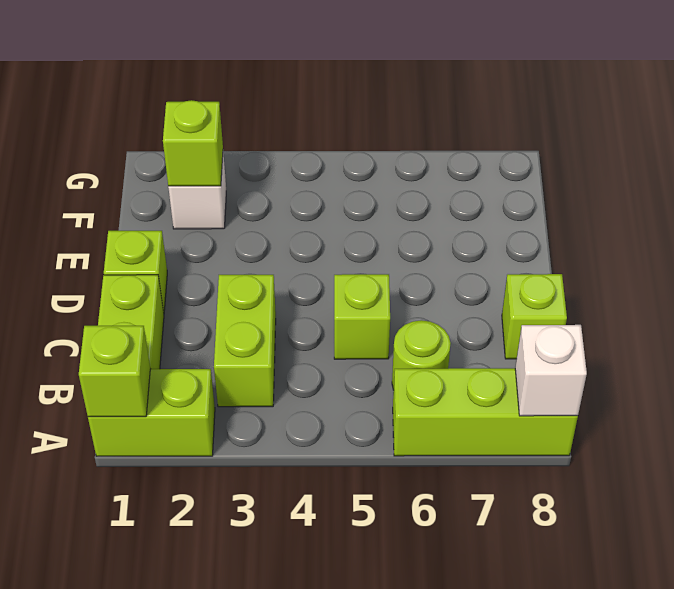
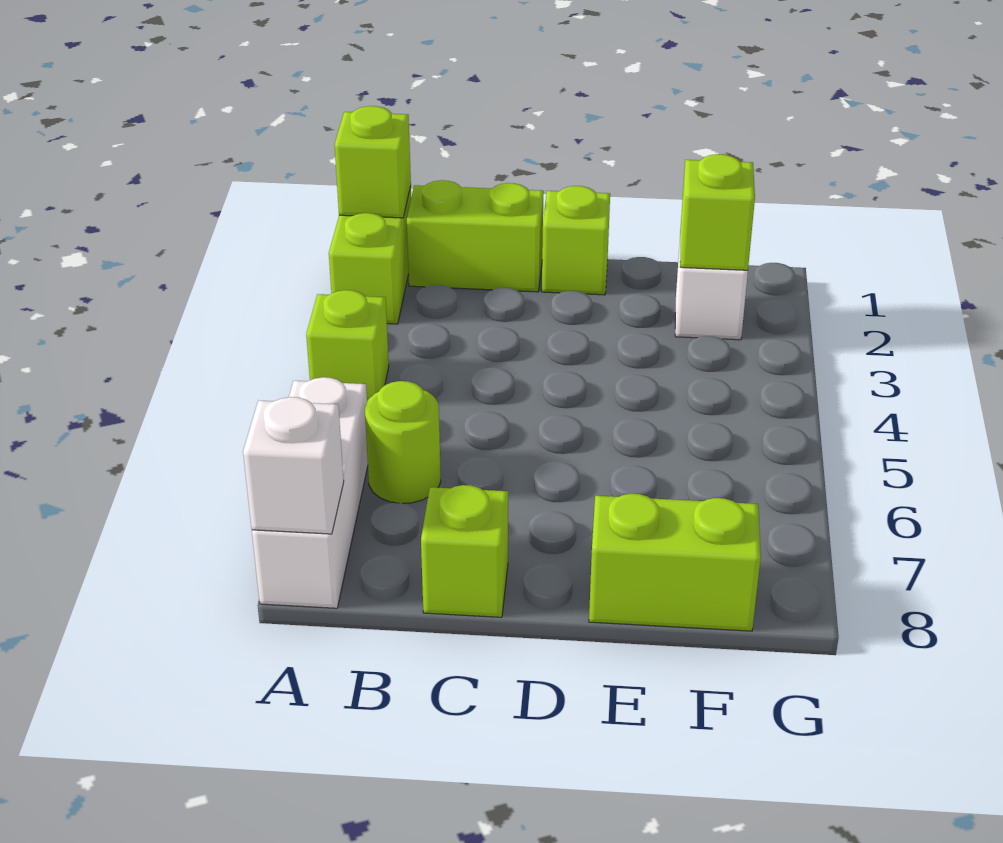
lime 1x3 brick [393,368,578,456] -> white 1x3 brick [252,377,368,608]
lime 1x2 brick [214,275,276,407] -> lime 1x2 brick moved to [589,494,761,631]
lime 1x1 brick [334,274,390,359] -> lime 1x1 brick moved to [306,290,389,401]

